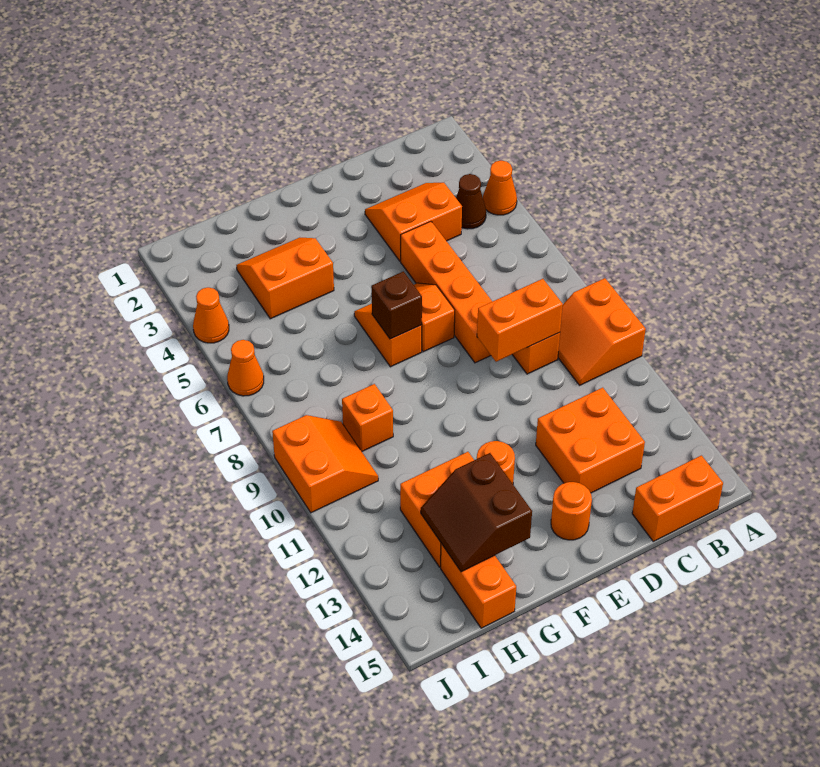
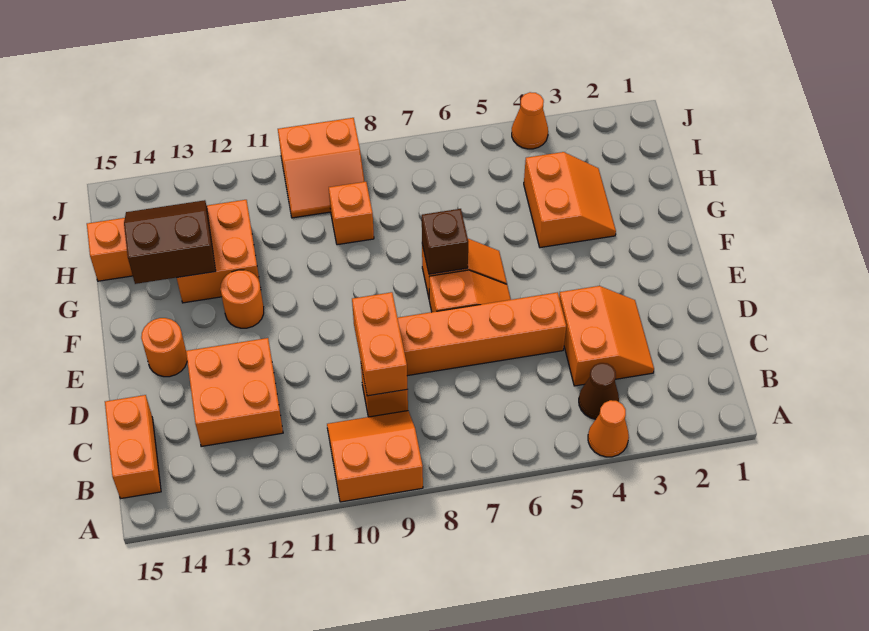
orange 1x1 cone [227,340,264,396] -> none

